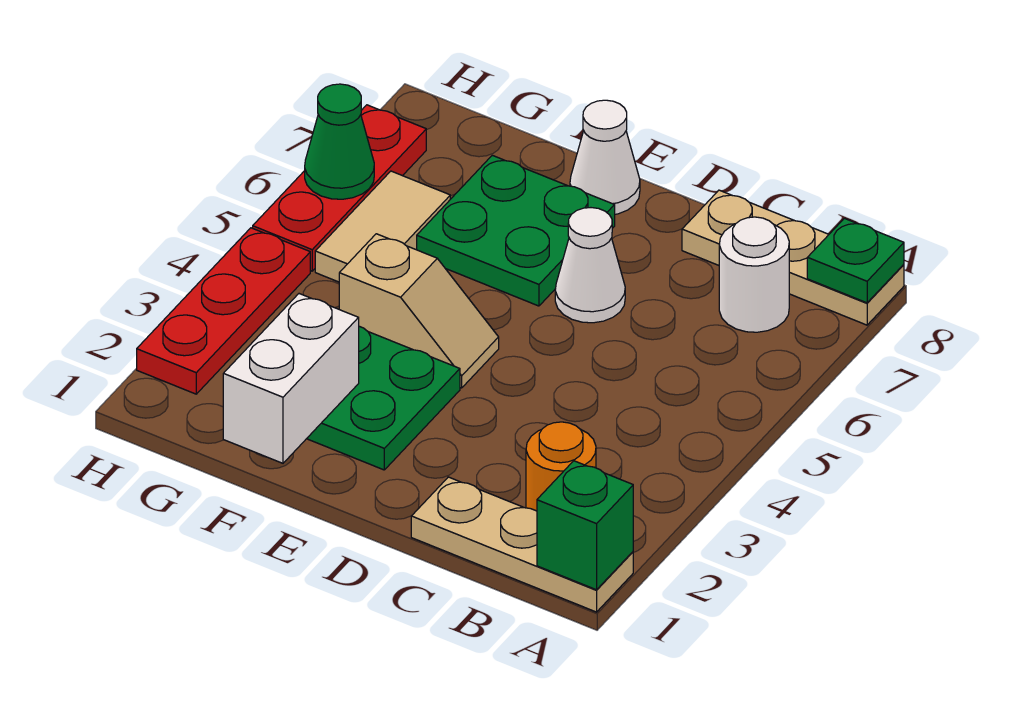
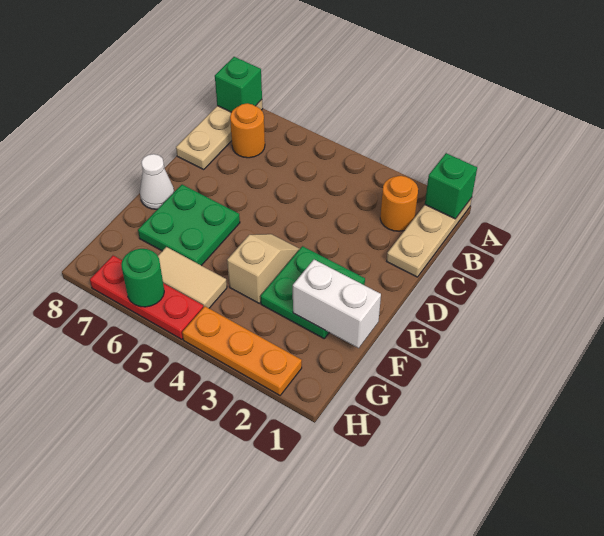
green 1x1 plate [807,218,904,303] -> green 1x1 brick [215,57,262,112]
white 1x1 round brick [719,217,789,332] -> orange 1x1 round brick [230,103,265,158]
white 1x1 cone [555,208,625,323] -> none
red 1x3 plate [137,228,310,394] -> orange 1x3 plate [182,306,302,395]
green 1x1 cone [305,84,374,199] -> green 1x1 round brick [121,249,164,307]

